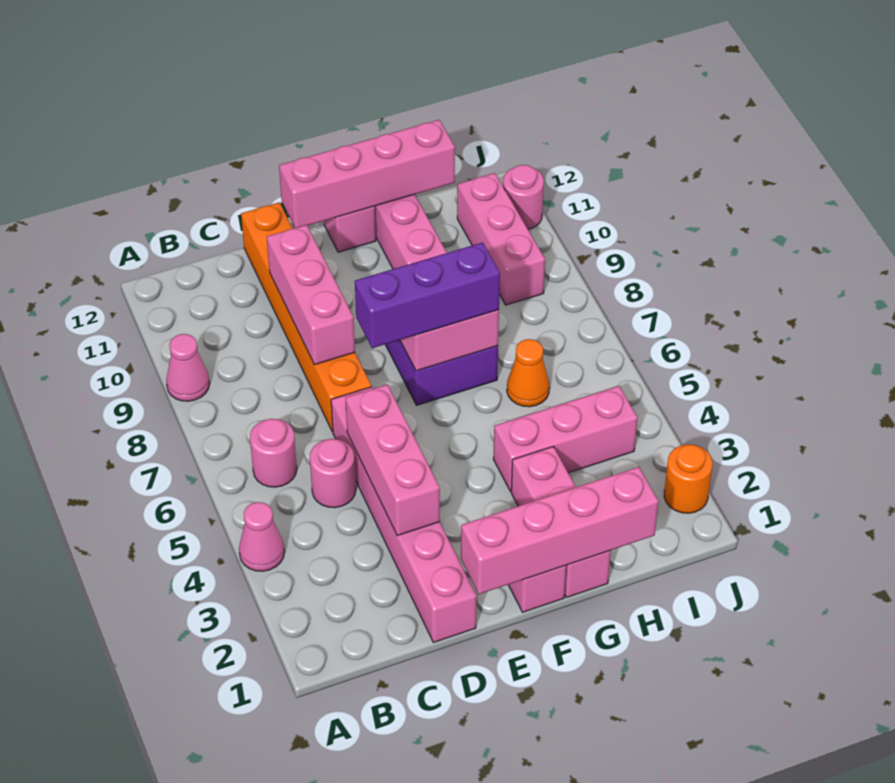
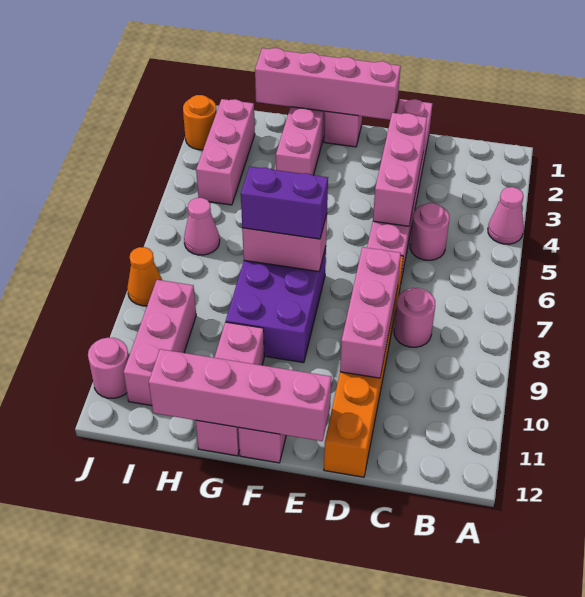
pink 1x1 cone [166,334,210,401] -> pink 1x1 cone moved to [184,198,220,255]
pink 1x1 round brick [250,419,297,487] -> pink 1x1 round brick moved to [394,288,435,347]
purple 1x3 brick [355,242,500,348] -> purple 1x2 brick [241,167,328,239]
pink 1x3 brick [493,386,637,492] -> pink 1x3 brick turned to [196,99,255,205]
orange 1x1 cone [507,339,549,407] -> orange 1x1 cone moved to [127,247,162,306]

